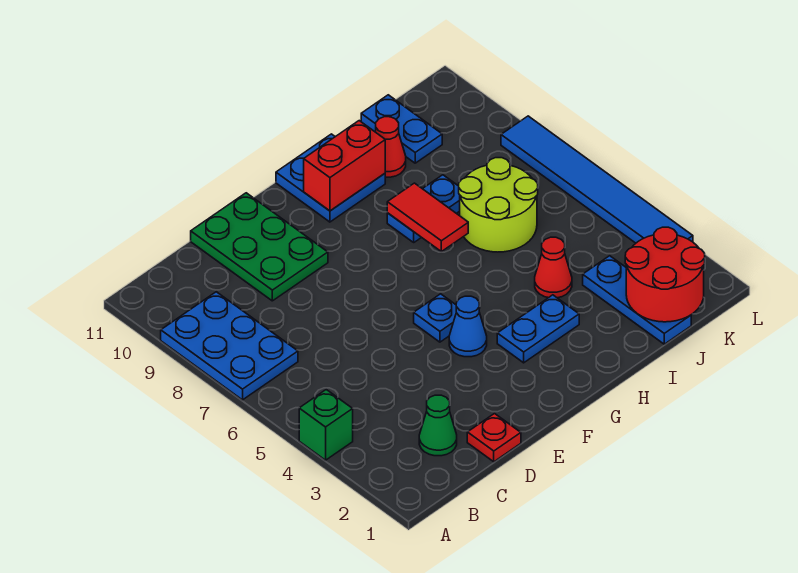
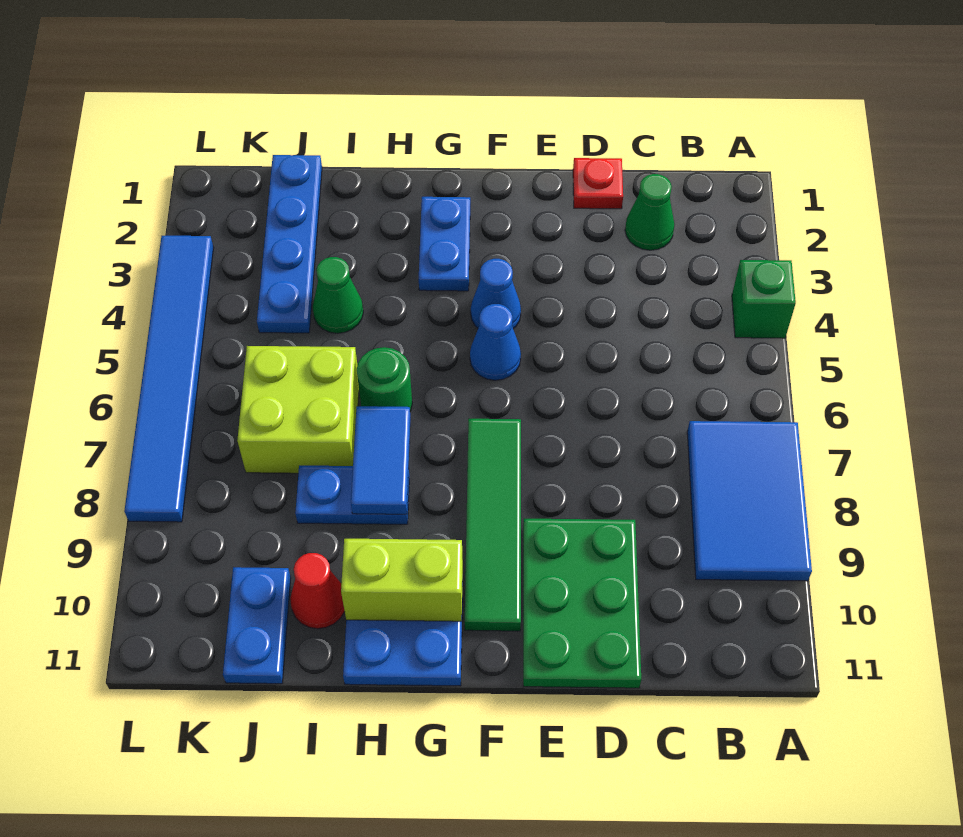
blue 2x3 plate [161,292,298,400] -> blue 2x3 tile [687,421,812,581]
blue 1x1 plate [414,294,456,342] -> blue 1x1 cone [470,304,521,380]
none -> green 1x4 tile [465,419,521,631]
blue 1x2 plate [497,295,579,363] -> blue 1x2 plate turned to [419,197,470,291]
red 1x2 brick [304,121,385,211] -> lime 1x2 brick [341,539,463,621]
none -> green 1x1 round brick [357,347,412,411]
red 1x2 tile [387,183,468,252] -> blue 1x2 tile [351,406,411,514]
red 1x1 cone [535,237,572,298] -> green 1x1 cone [313,257,363,333]
lime 2x2 round brick [459,158,538,252] -> lime 2x2 brick [237,346,359,473]
blue 1x3 plate [583,256,691,344] -> blue 1x4 plate [257,155,322,333]
red 2x2 round brick [625,227,705,322] -> none

